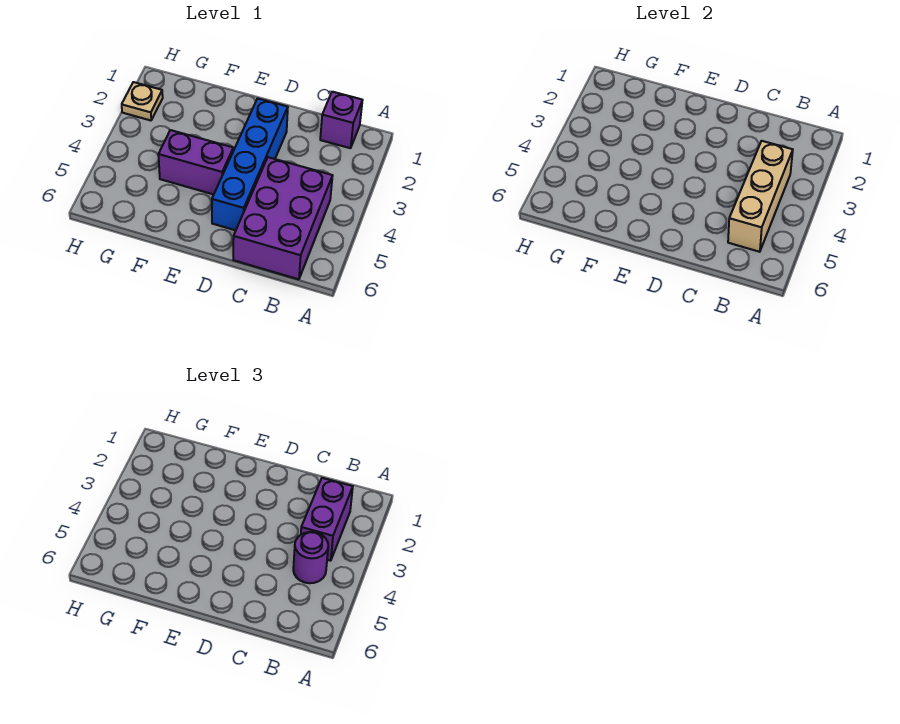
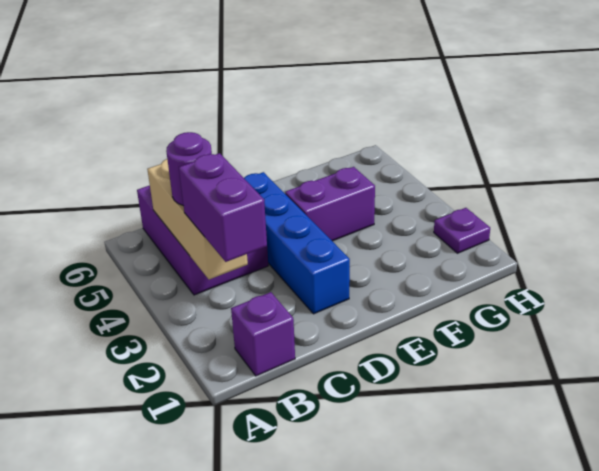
tan 1x1 plate [122,82,163,120] -> purple 1x1 plate [434,208,490,253]

